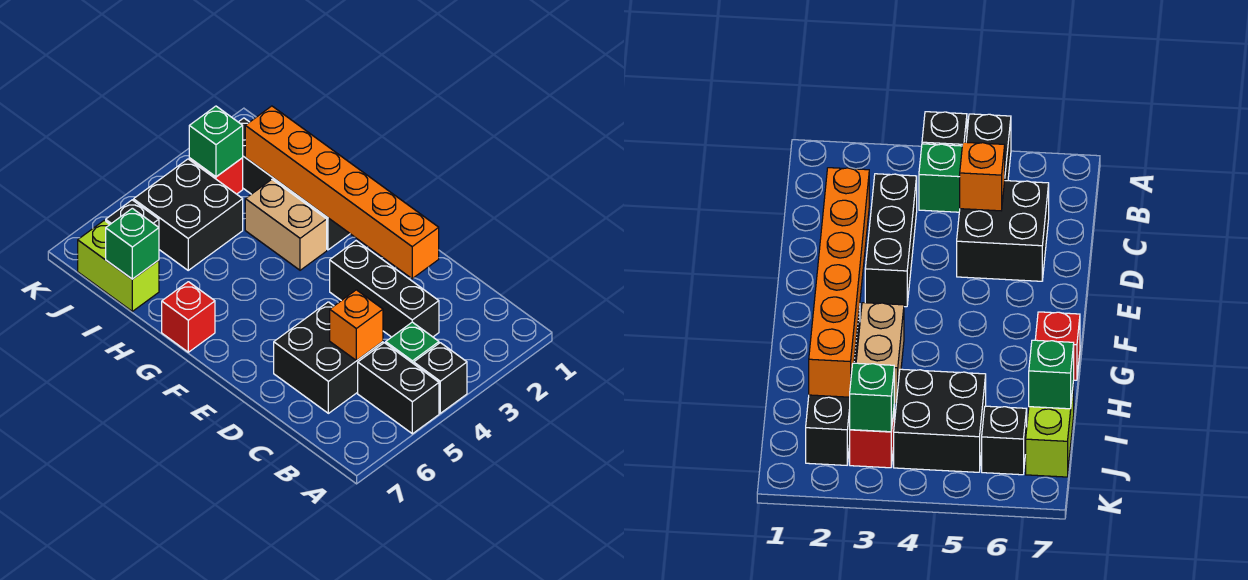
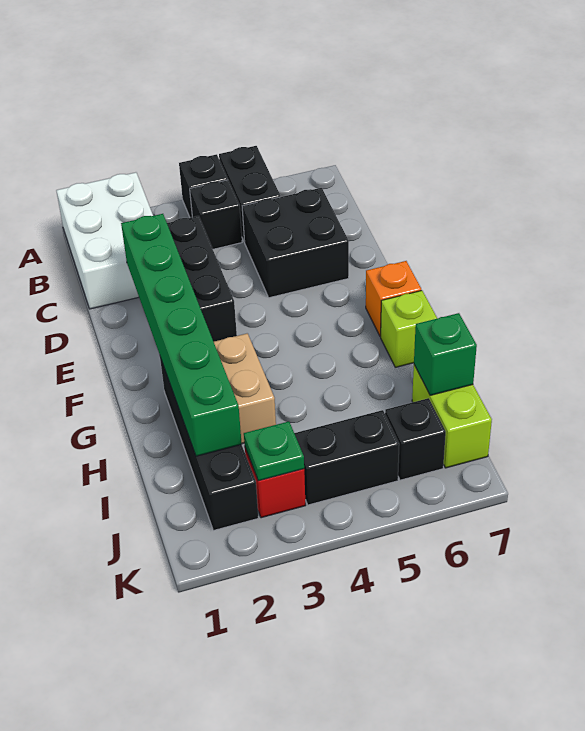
none -> white 2x3 brick [56,172,153,309]
green 1x1 brick [386,322,439,364] -> black 1x1 brick [190,180,242,249]
orange 1x1 brick [330,290,383,361] -> orange 1x1 brick moved to [366,261,421,336]
orange 1x6 brick [245,106,439,279] -> green 1x6 brick [121,214,242,456]
red 1x1 brick [162,282,215,352] -> lime 1x1 brick [381,290,437,367]
black 2x2 brick [134,159,243,270] -> black 1x2 brick [294,410,399,505]
green 1x1 brick [189,106,243,177] -> green 1x1 plate [244,422,304,481]

